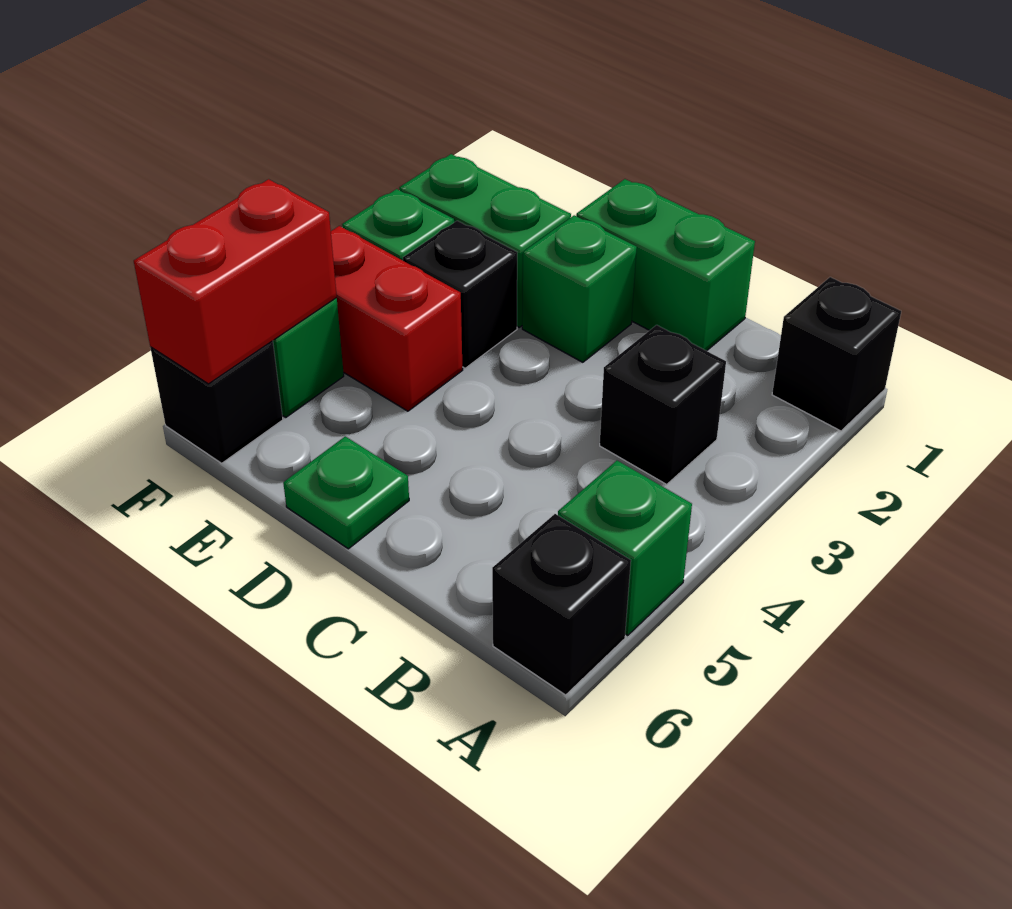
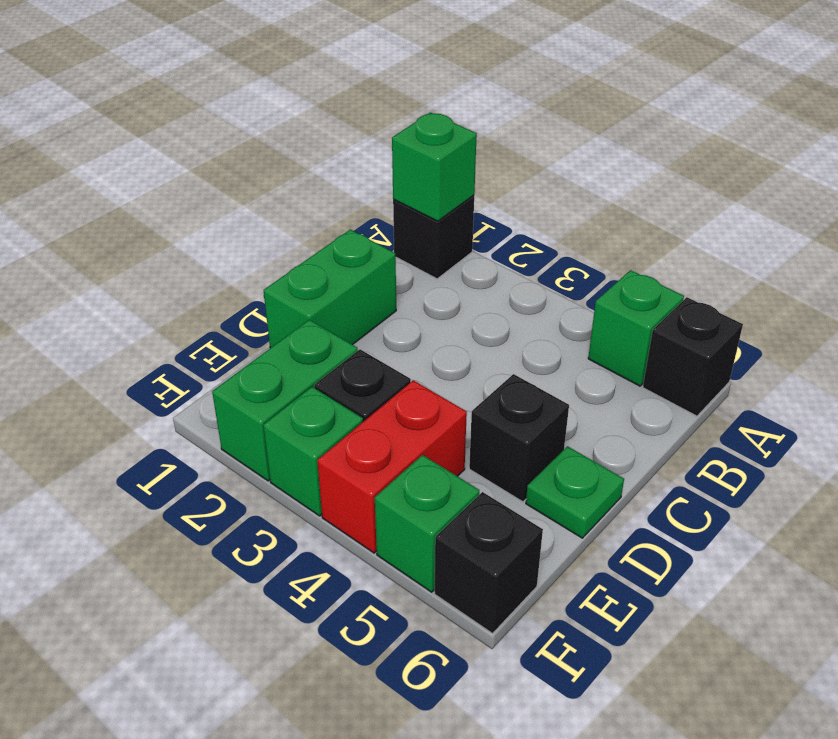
black 1x1 brick [600,325,726,484] -> black 1x1 brick moved to [469,374,569,502]
green 1x1 brick [522,215,637,362] -> green 1x1 brick moved to [392,112,477,221]
red 1x2 brick [134,179,337,384] -> none

